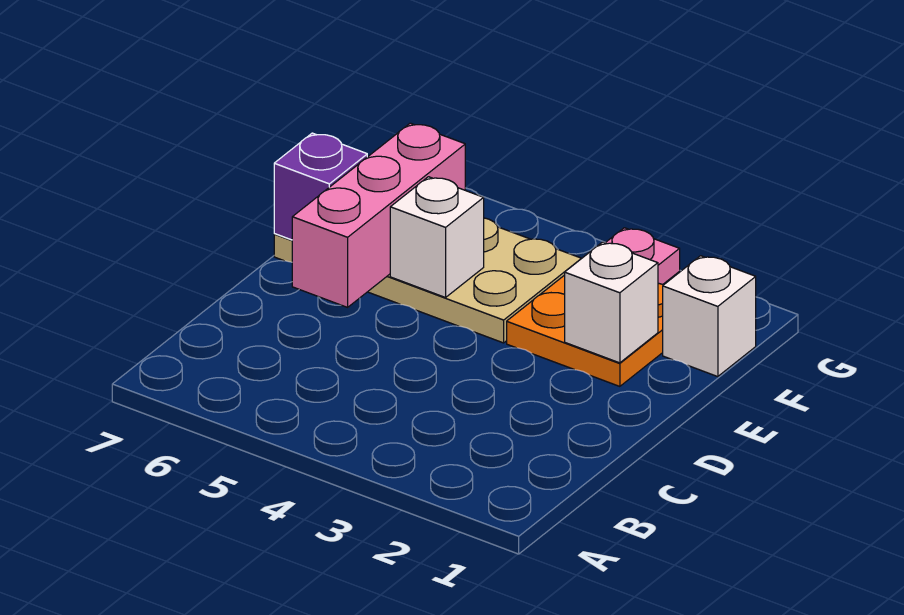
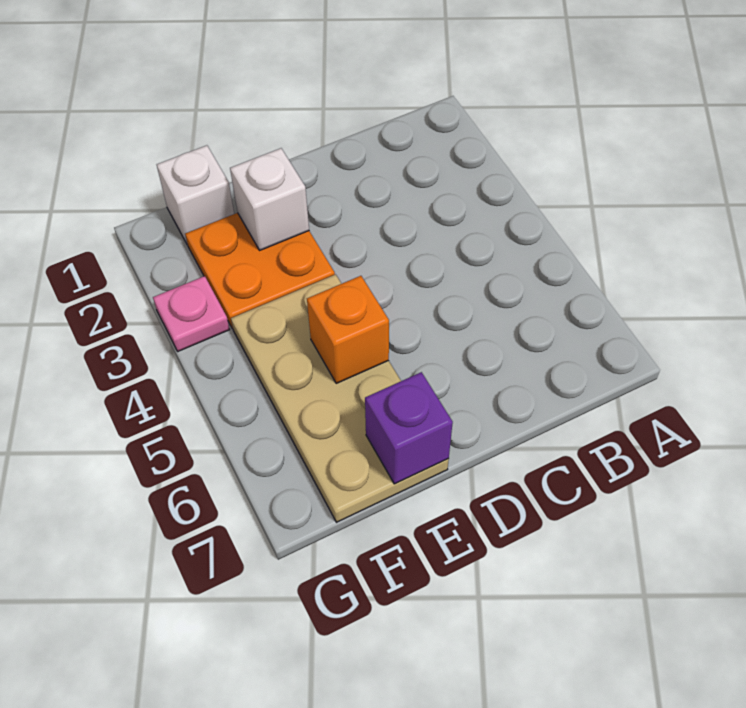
pink 1x3 brick [292,123,465,307] -> none
white 1x1 brick [390,177,484,298] -> orange 1x1 brick [307,276,389,383]

